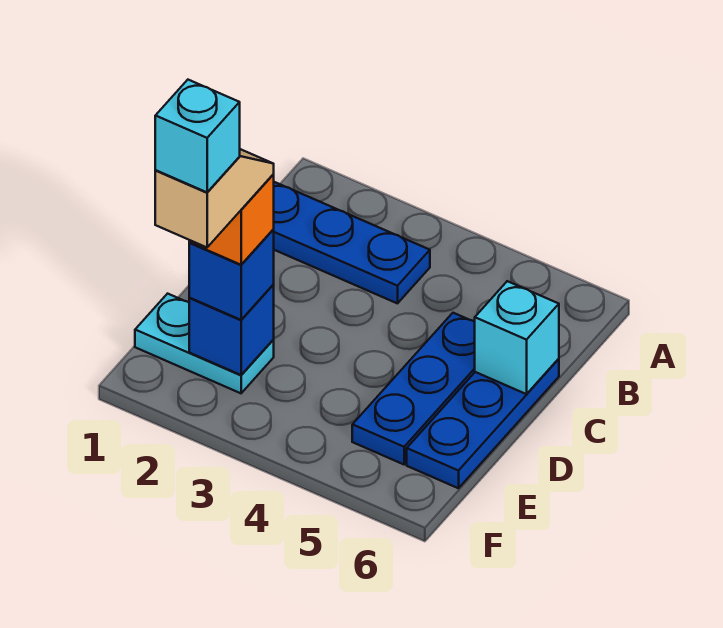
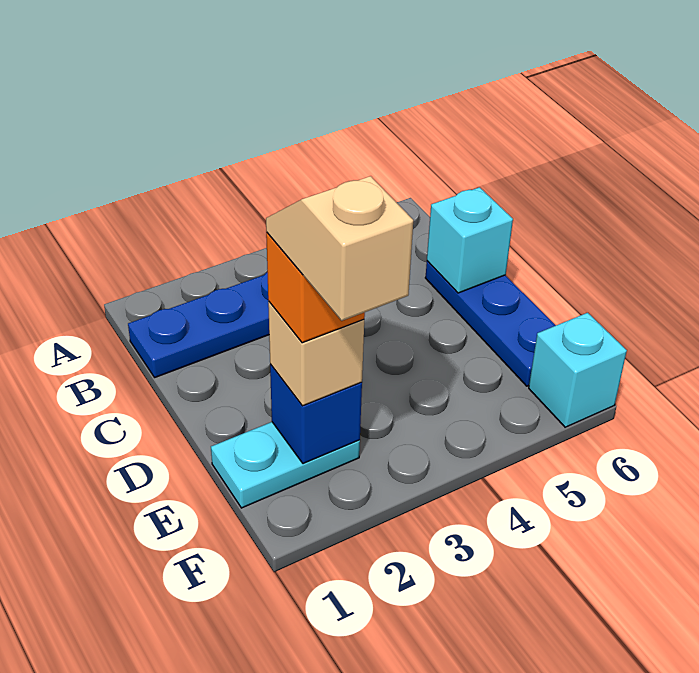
blue 1x3 plate [352,313,475,464] -> none
blue 1x1 brick [189,230,274,320] -> tan 1x1 brick [268,301,364,406]
cyan 1x1 brick [155,80,240,192] -> cyan 1x1 brick moved to [529,313,627,427]

